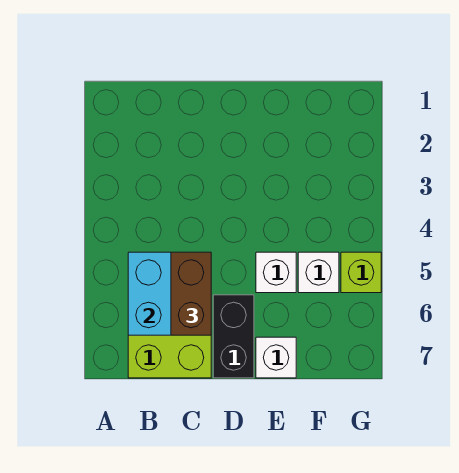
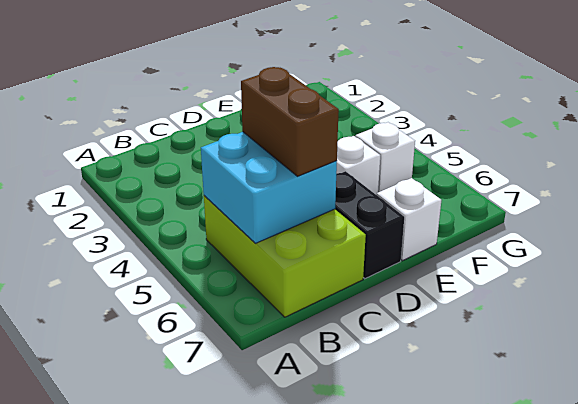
lime 1x1 brick [341,252,381,293] -> none

